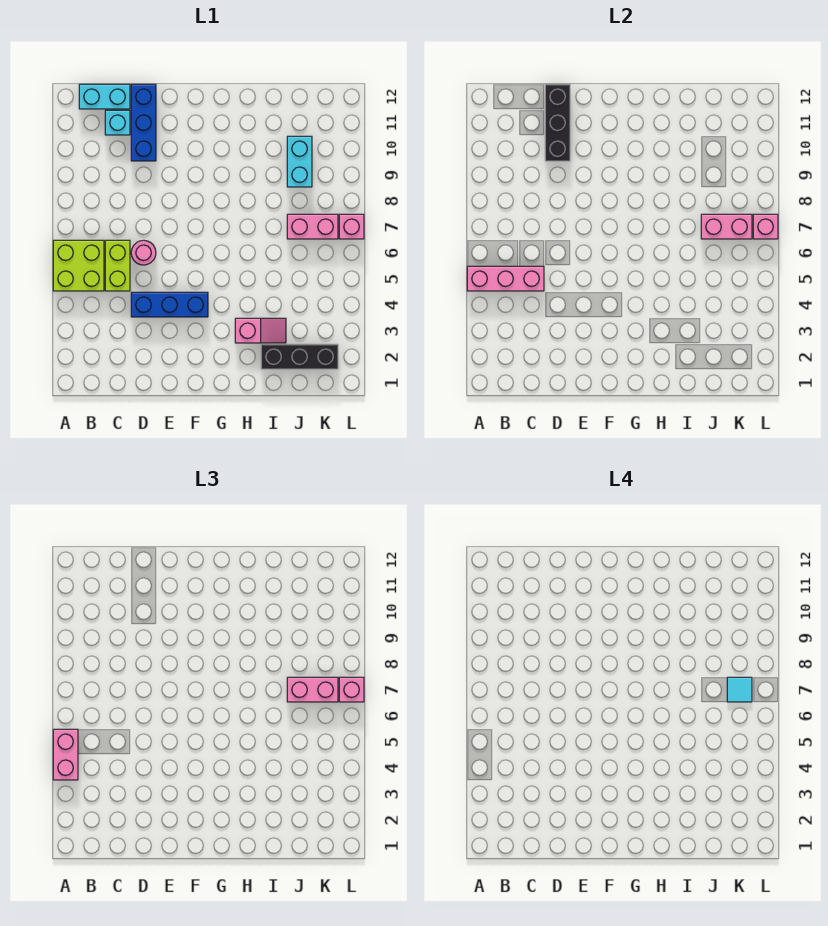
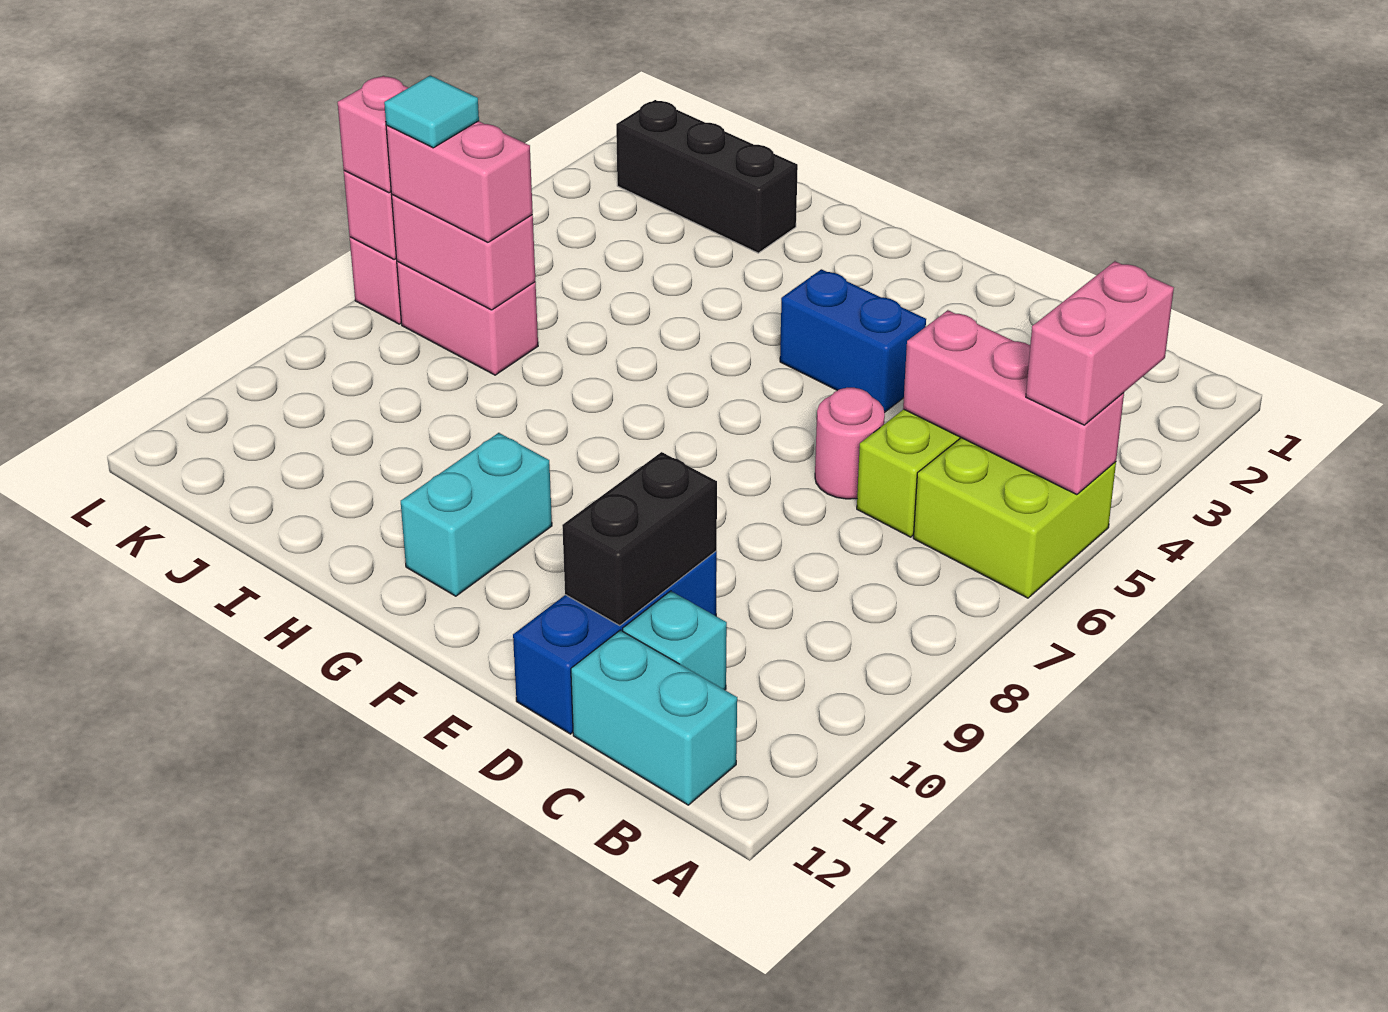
blue 1x3 brick [131,292,208,317] -> blue 1x2 brick [780,269,926,413]
black 1x3 brick [545,84,570,161] -> black 1x2 brick [562,452,717,626]
pink 1x2 slope [235,318,286,343] -> none
cyan 1x2 brick [287,136,312,187] -> cyan 1x2 brick moved to [401,433,552,596]

